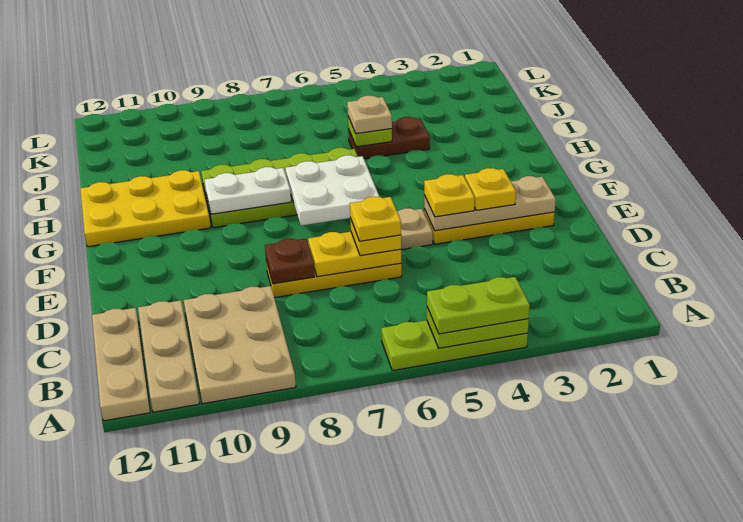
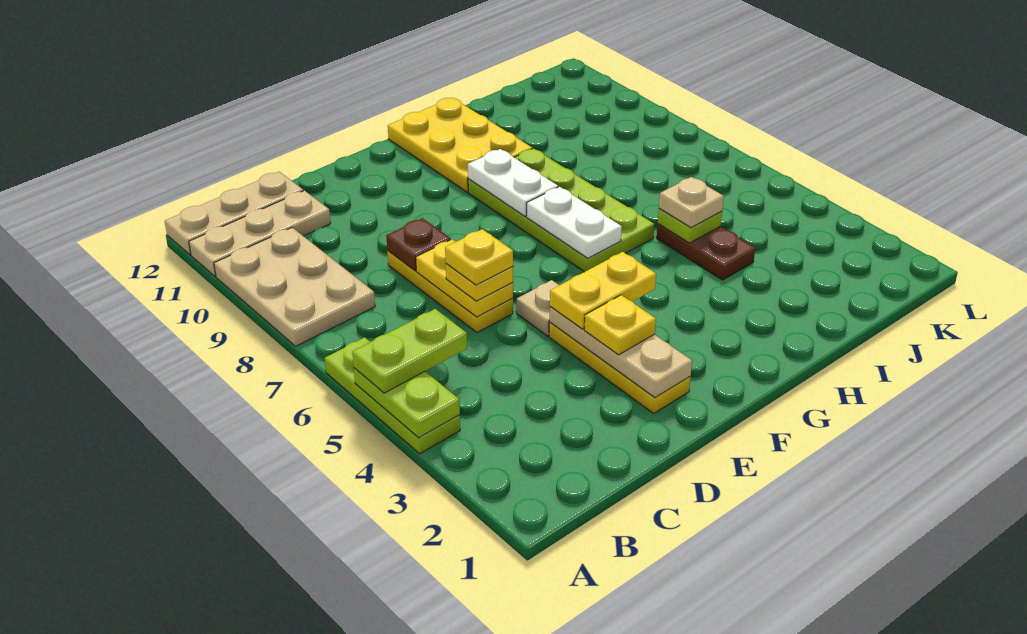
lime 1x2 plate [427,277,530,334] -> lime 1x2 plate turned to [352,309,467,393]
tan 2x3 plate [184,286,296,404] -> tan 2x3 plate turned to [214,228,375,346]
yellow 1x1 plate [424,174,475,217] -> yellow 1x2 plate [550,252,656,329]
white 2x2 plate [285,155,379,226] -> white 1x2 plate [526,187,622,258]

